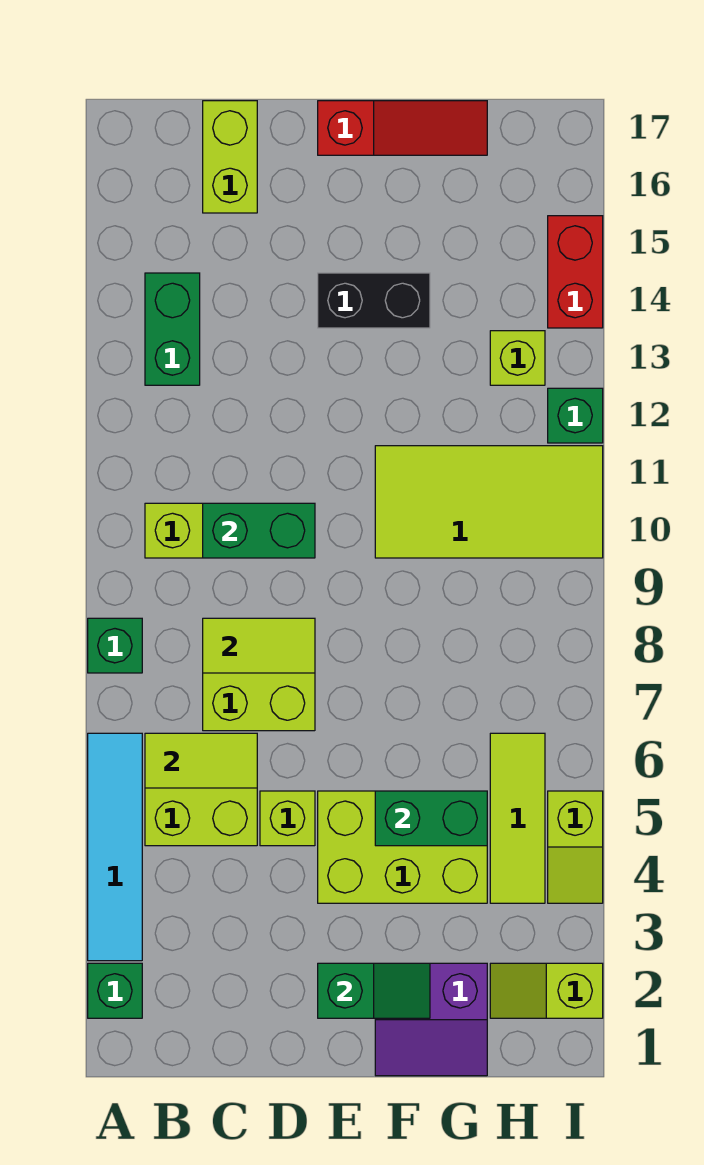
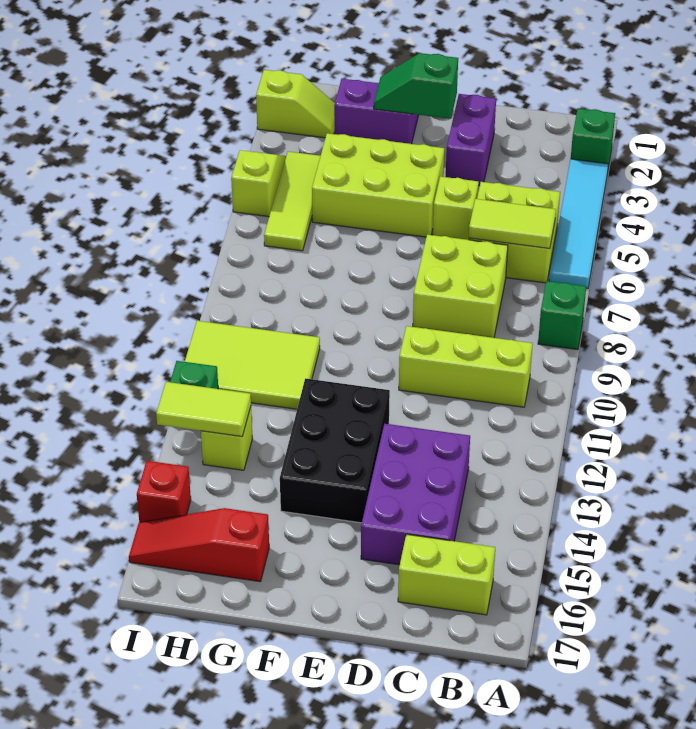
green 1x2 brick [145,273,200,385] -> none
lime 1x2 tile [203,618,315,673] -> lime 1x2 tile moved to [156,382,251,437]
green 1x2 brick [203,503,315,558] -> none
none -> purple 2x3 brick [361,424,470,565]
lime 1x2 brick [203,101,257,213] -> lime 1x2 brick turned to [398,534,495,615]
none -> purple 1x2 brick [446,94,496,186]
black 1x2 brick [318,273,430,328] -> black 2x3 brick [280,378,390,523]
red 1x3 slope [318,101,487,155] -> red 1x3 slope moved to [129,508,269,582]
green 1x2 brick [375,791,487,846] -> none
lime 2x4 tile [375,446,603,558] -> lime 2x3 tile [185,321,320,409]
red 1x2 brick [548,216,603,328] -> red 1x1 brick [137,461,191,522]

